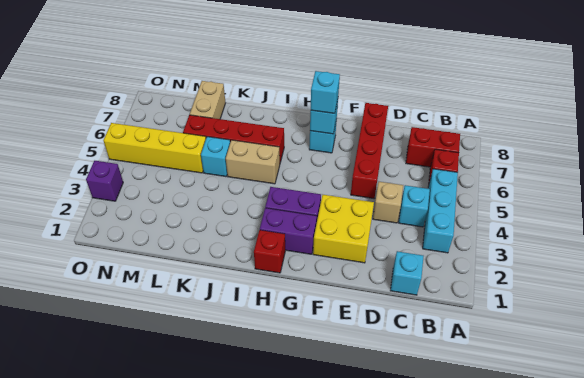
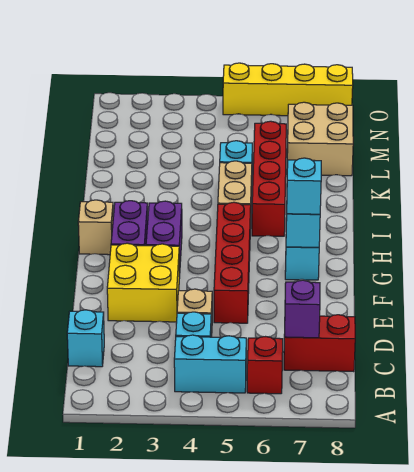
cyan 1x3 brick [423,169,458,253] -> cyan 1x2 brick [174,335,246,393]
red 1x2 brick [406,127,460,167] -> red 1x2 brick turned to [284,315,355,372]
red 1x4 brick [351,103,388,198] -> red 1x4 brick turned to [214,202,251,323]
red 1x1 brick [254,230,285,273] -> tan 1x1 brick [78,200,113,255]
yellow 1x4 brick [103,123,206,173] -> yellow 1x4 brick turned to [223,63,353,116]
tan 1x2 brick [190,81,225,119] -> tan 2x2 brick [287,102,353,176]
purple 1x1 brick [86,161,123,201] -> purple 1x1 brick moved to [285,280,320,338]

